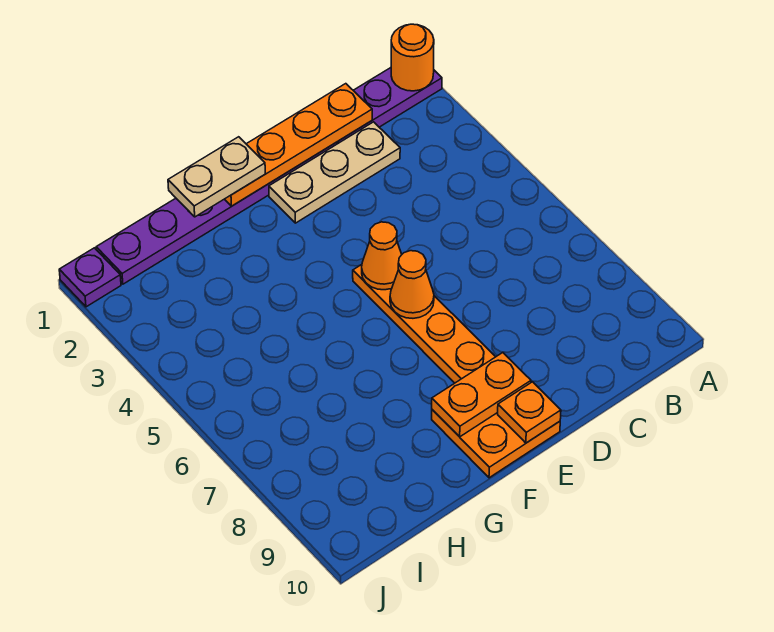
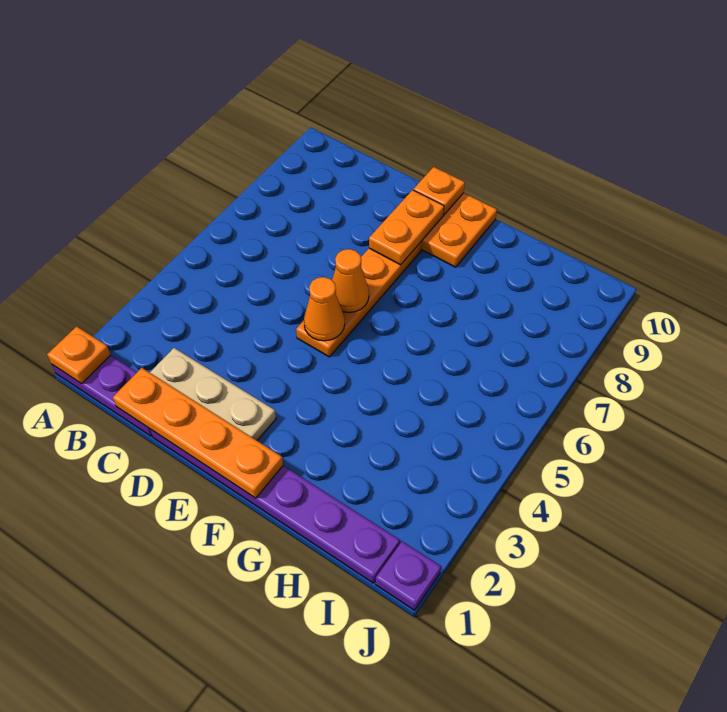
orange 1x1 round brick [391,24,434,91] -> orange 1x1 plate [47,326,110,384]
orange 1x2 plate [432,353,531,437] -> orange 1x2 plate turned to [369,190,444,265]
tan 1x2 plate [168,137,265,217] -> none

